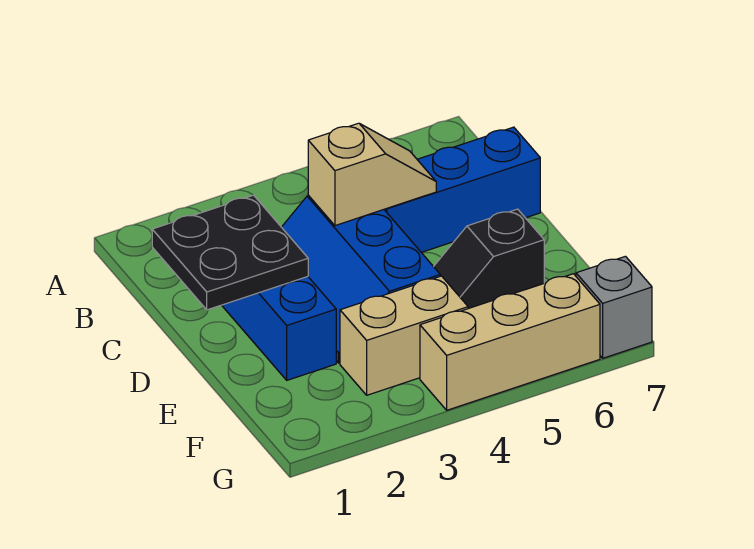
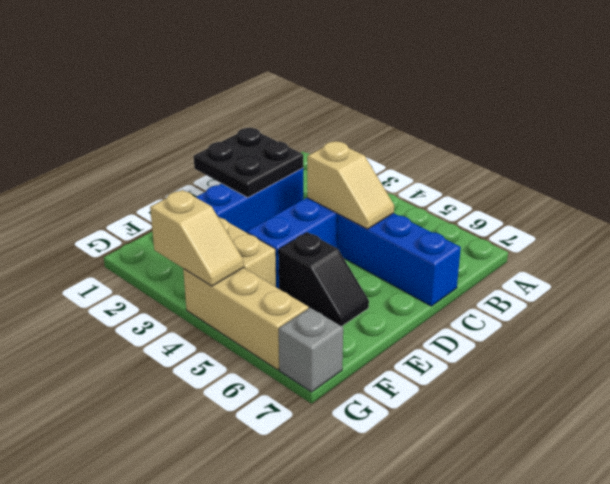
black 1x2 slope [434,209,544,309] -> black 1x2 slope turned to [278,232,369,326]
none -> tan 1x2 slope [150,190,244,286]

